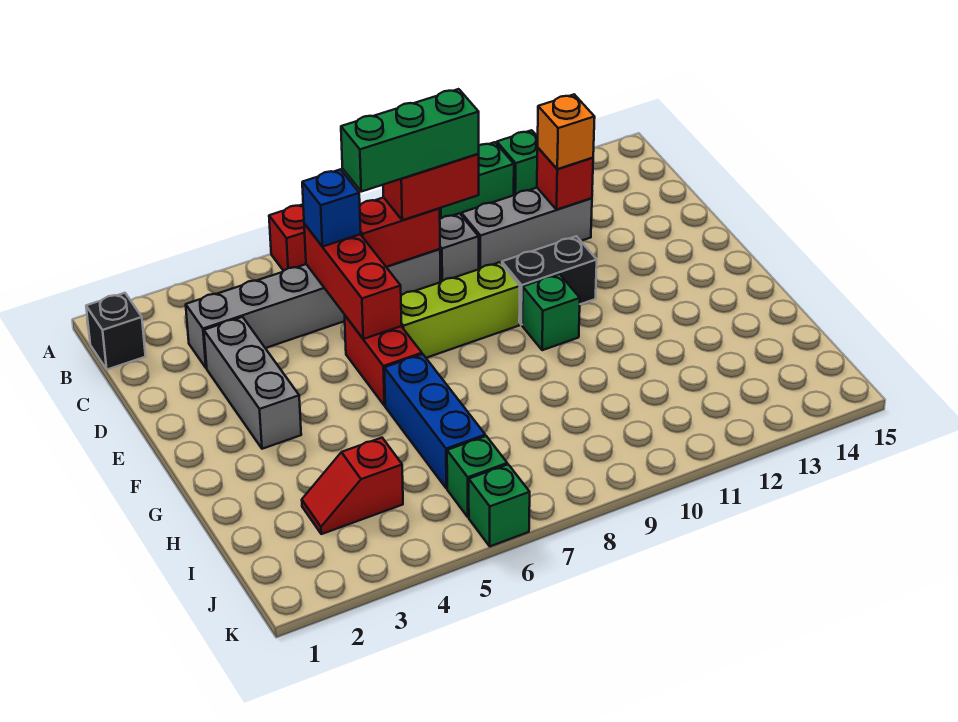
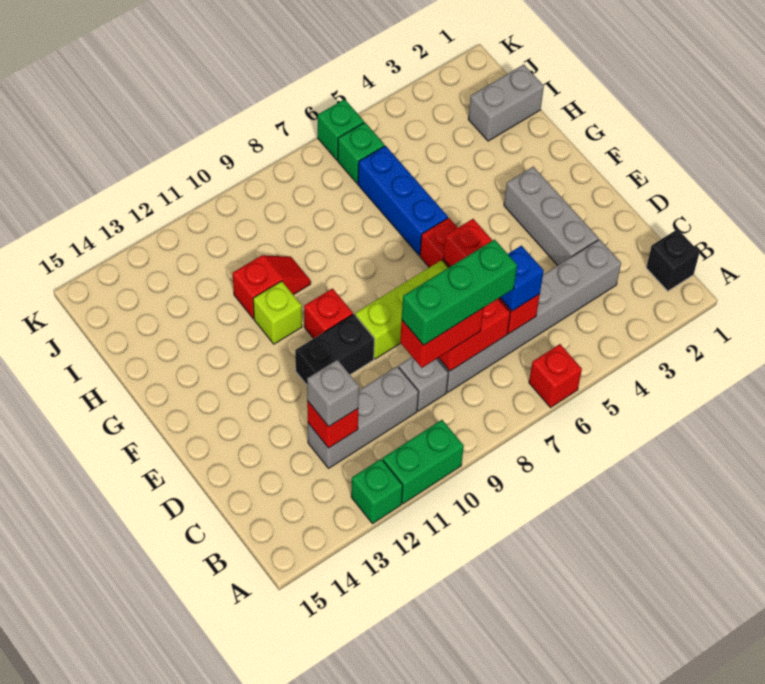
orange 1x1 brick [538,94,595,169] -> grey 1x1 brick [307,360,359,427]
green 1x1 brick [522,274,580,350] -> red 1x1 brick [304,289,353,339]
none -> lime 1x1 brick [253,281,302,344]
none -> grey 1x2 brick [468,64,544,141]
red 1x2 slope [302,438,403,534] -> red 1x2 slope moved to [233,255,311,319]

